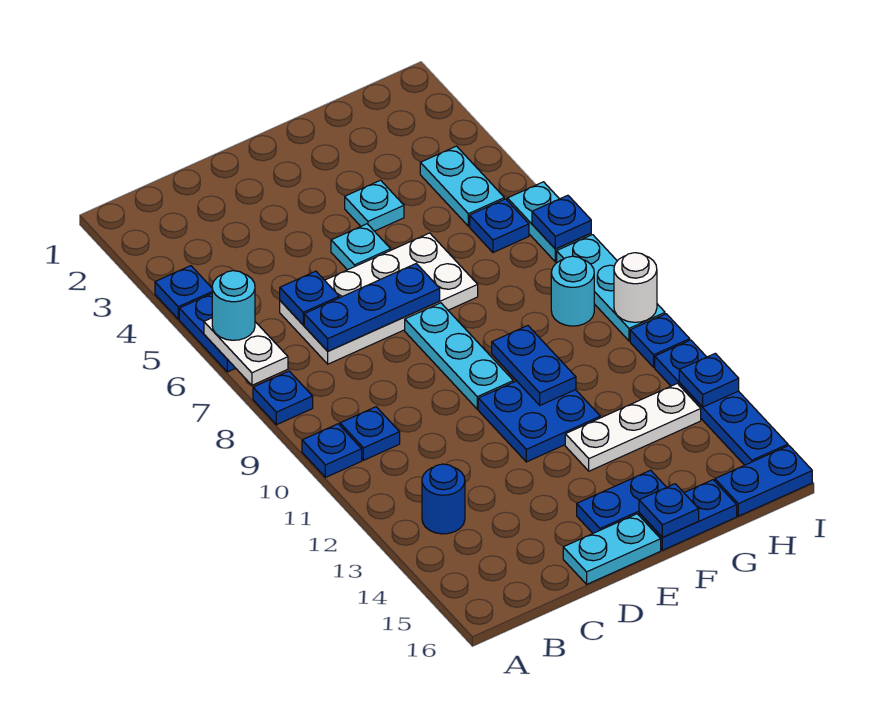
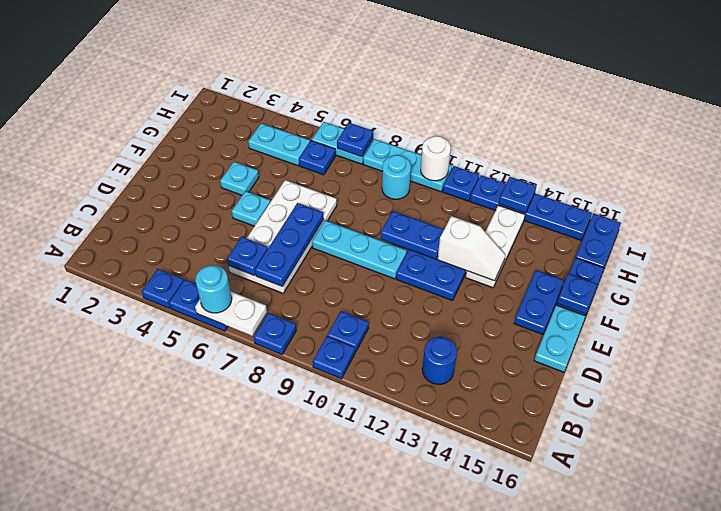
none -> white 1x2 slope [438,216,506,281]

